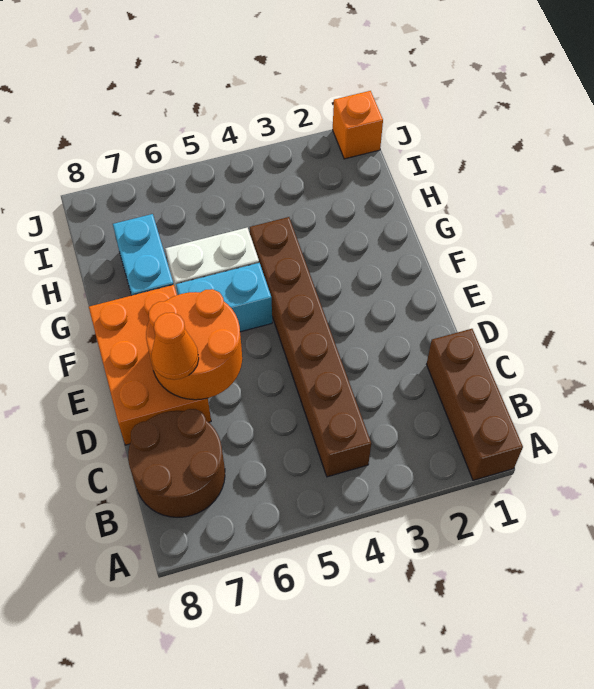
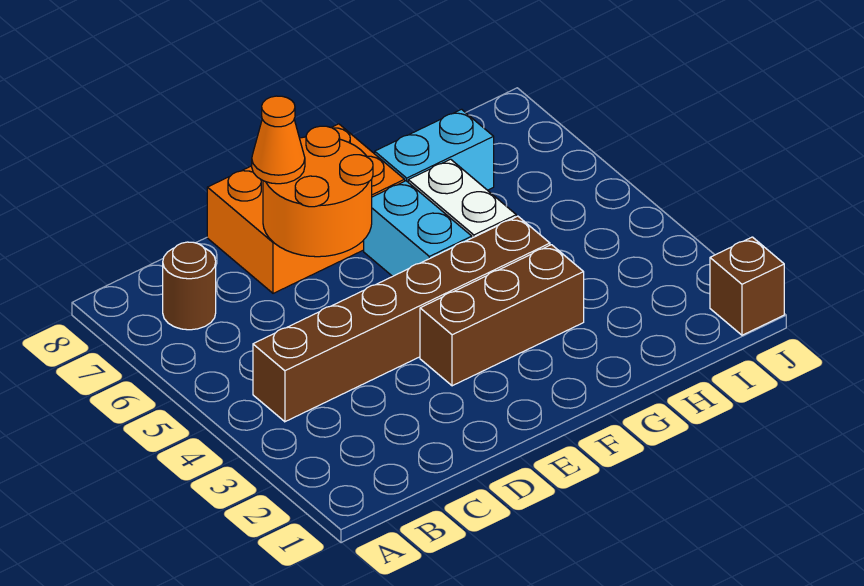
brown 1x3 brick [426,329,523,480] -> brown 1x3 brick moved to [420,245,584,386]
brown 2x2 round brick [128,409,225,517] -> brown 1x1 round brick [163,242,216,330]
orange 1x1 brick [333,91,383,159] -> brown 1x1 brick [710,237,784,335]

